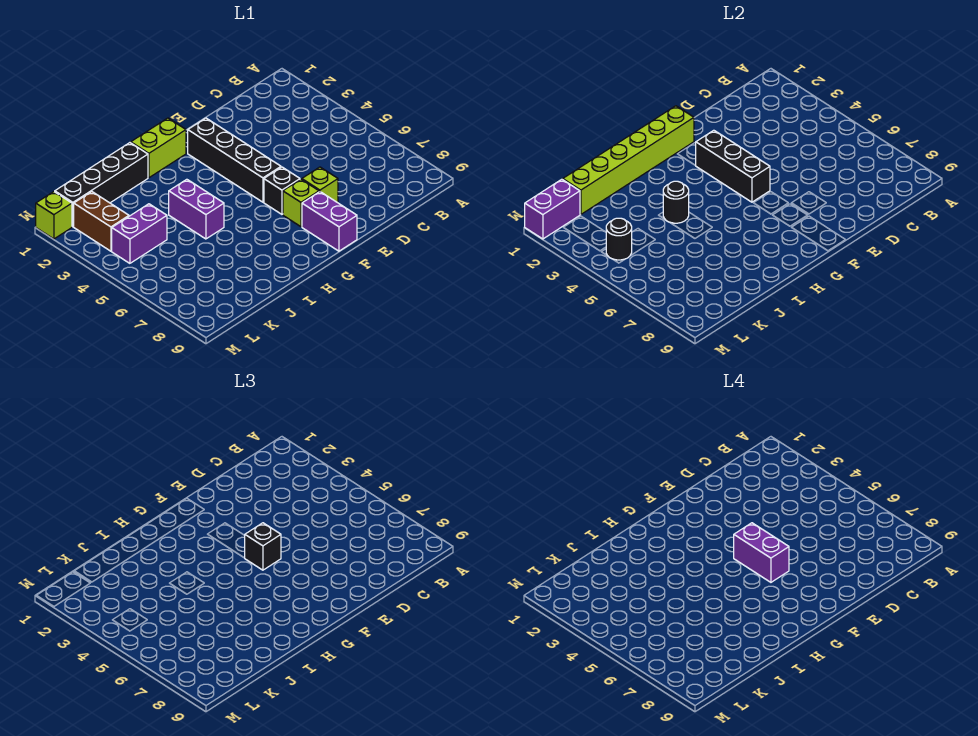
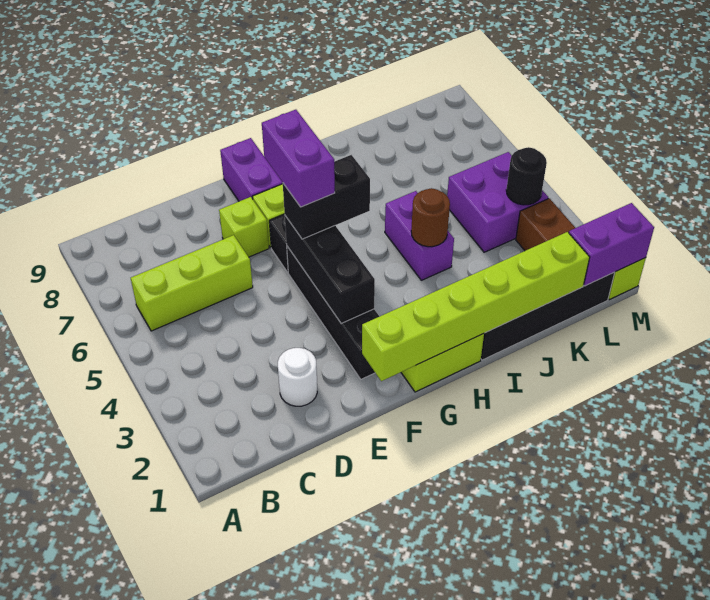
none -> lime 1x3 brick [131,235,253,331]
none -> white 1x1 round brick [278,348,317,406]
black 1x1 brick [245,523,281,570] -> black 1x2 brick [283,155,370,239]
black 1x1 round brick [663,181,689,223] -> brown 1x1 round brick [411,188,450,247]
purple 1x2 brick [112,204,167,263] -> purple 2x2 brick [447,152,548,252]

